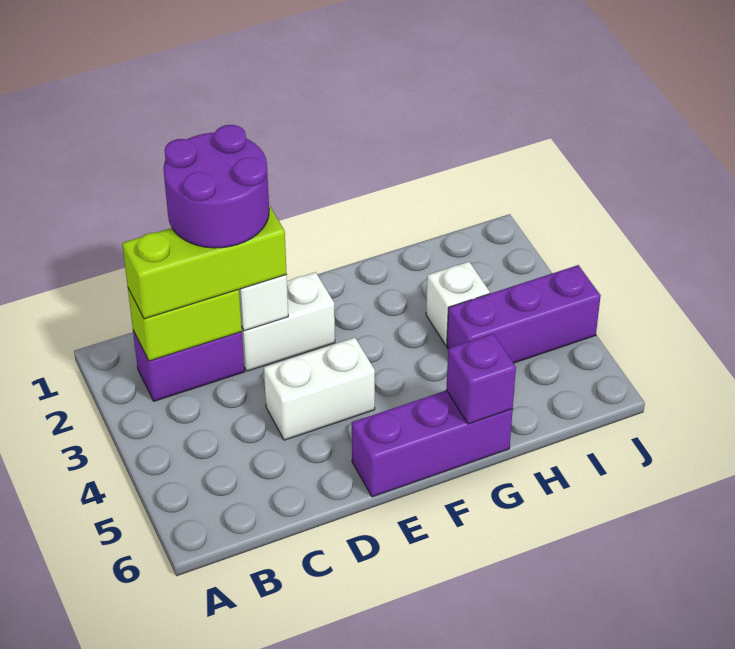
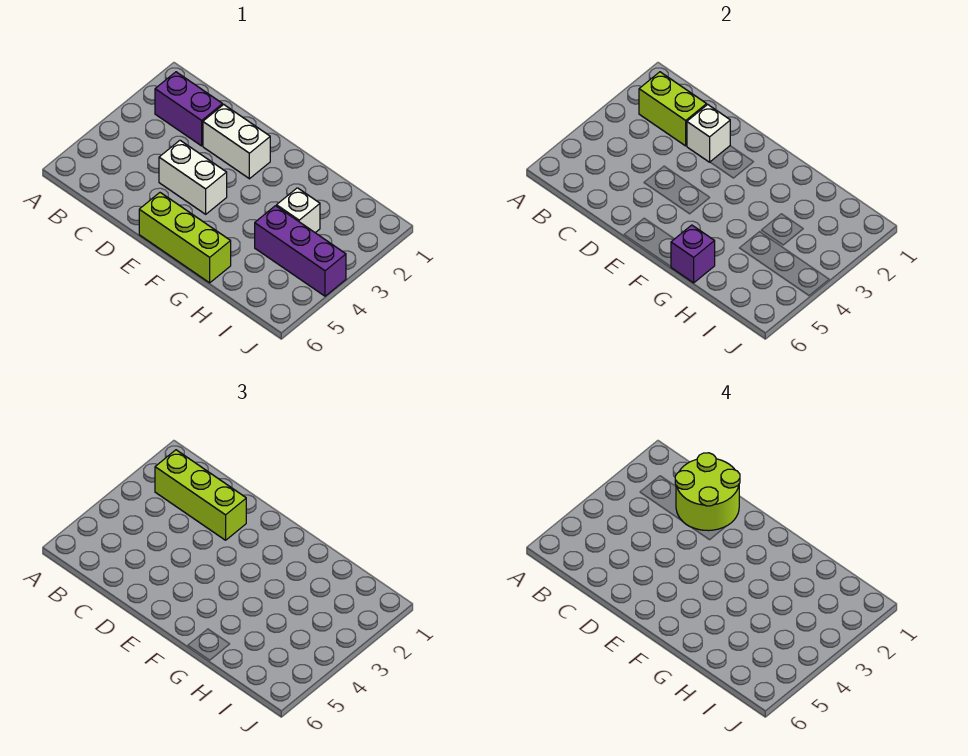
purple 2x2 round brick [164,125,269,248] -> lime 2x2 round brick [675,453,740,531]
purple 1x3 brick [352,390,513,497] -> lime 1x3 brick [139,193,231,283]

